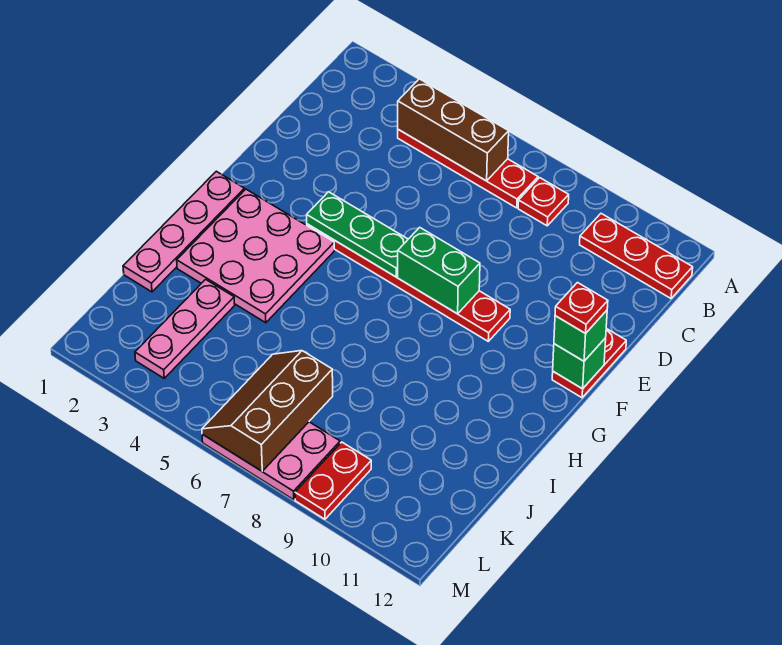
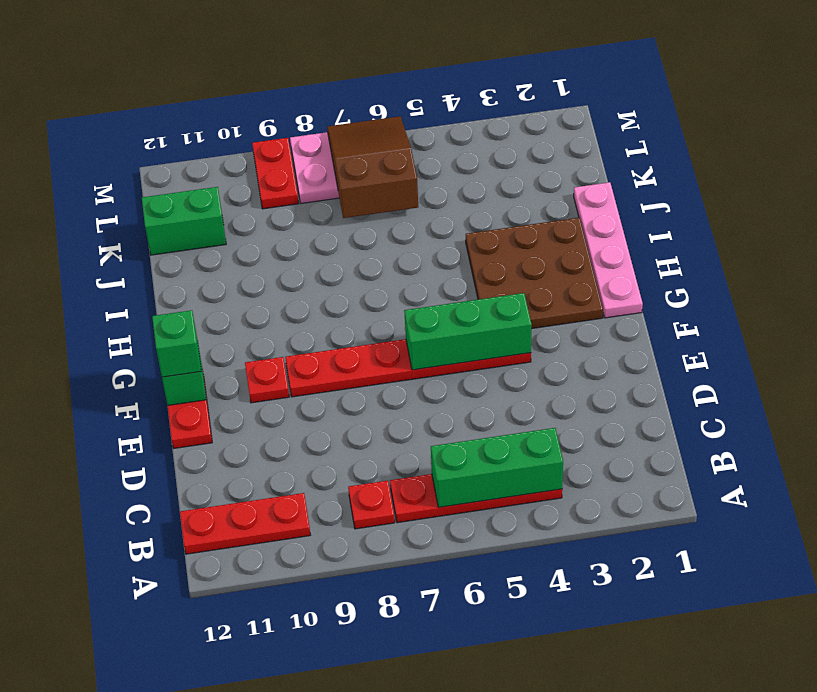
brown 1x3 brick [398,79,509,181] -> green 1x3 brick [431,428,563,507]
green 1x3 plate [307,192,408,277] -> green 1x3 brick [404,293,532,370]
green 1x2 brick [398,227,480,314] -> green 1x2 brick moved to [142,187,226,255]
red 1x1 plate [555,283,608,333] -> red 1x1 plate moved to [245,357,289,403]
pink 3x3 plate [177,189,334,323] -> brown 3x3 plate [466,218,603,329]
pink 1x3 plate [135,279,235,378] -> none
brown 2x3 slope [202,351,333,471] -> brown 2x3 slope turned to [327,116,418,218]

